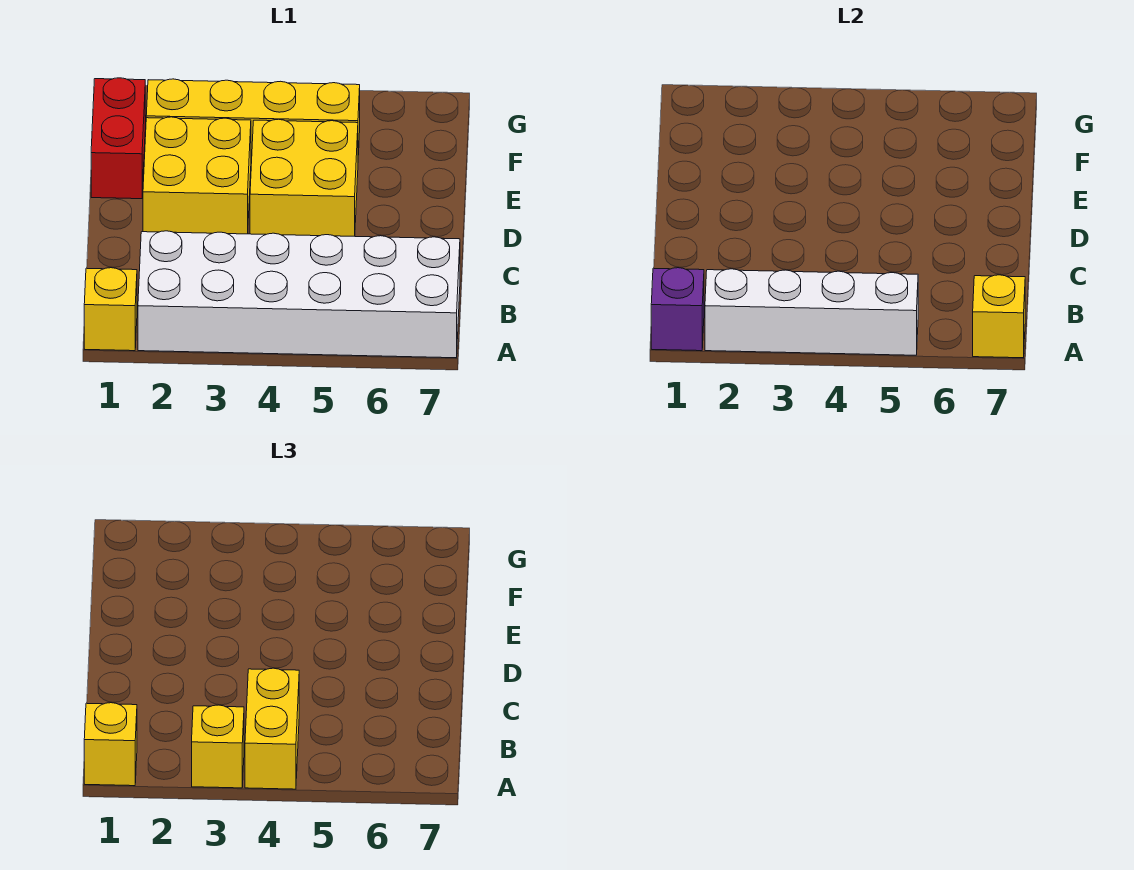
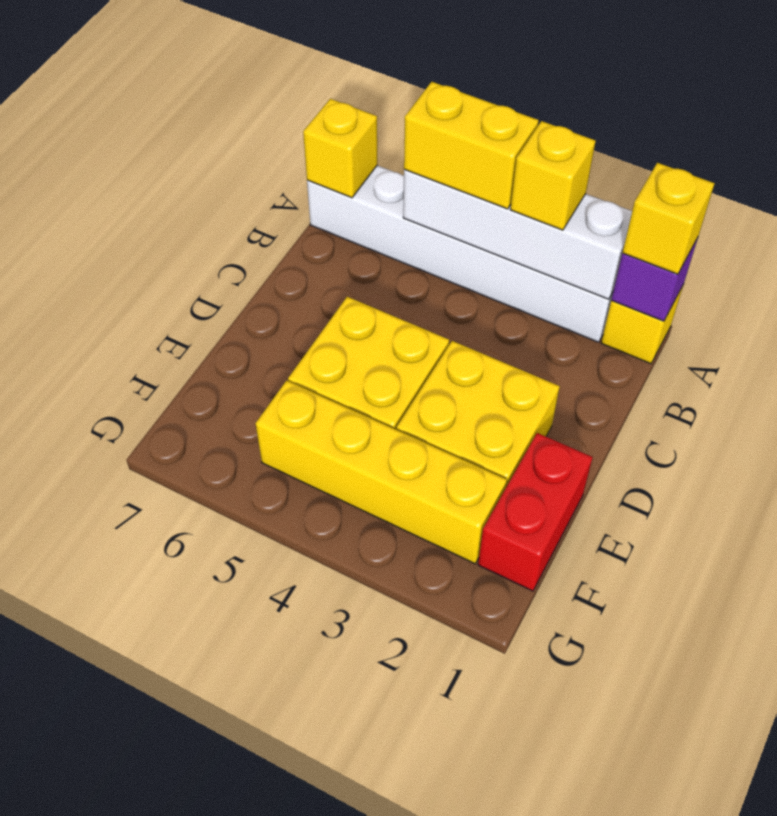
white 2x6 brick [138,231,460,358] -> white 1x6 brick [307,165,613,342]
yellow 1x2 brick [245,668,299,789] -> yellow 1x2 brick turned to [404,82,539,209]

